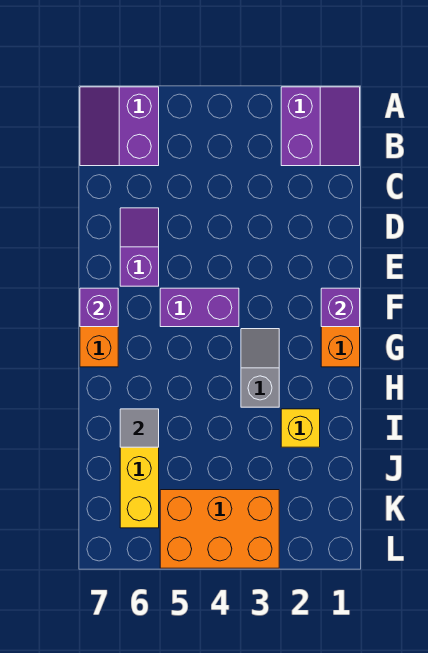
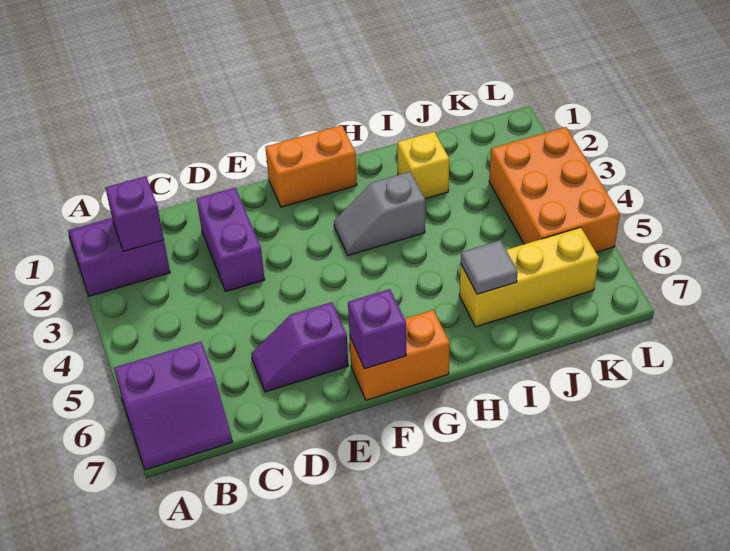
purple 1x1 brick [321,288,360,327] -> purple 1x1 brick moved to [105,176,164,251]
purple 1x2 brick [160,288,239,327] -> purple 1x2 brick moved to [197,188,265,291]

